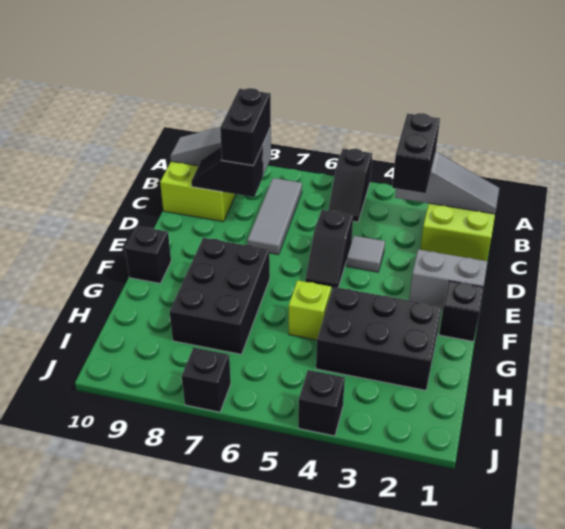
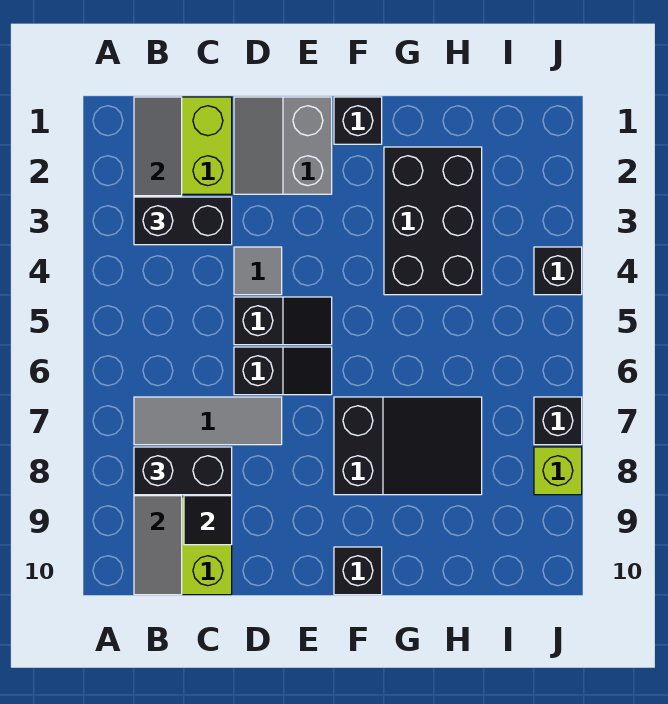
black 1x2 slope [328,149,372,222] -> black 1x2 slope moved to [234,347,332,395]
black 2x3 brick [170,238,270,354] -> black 2x3 slope [334,397,482,495]
lime 1x1 brick [289,280,331,340] -> lime 1x1 brick moved to [534,447,582,495]

